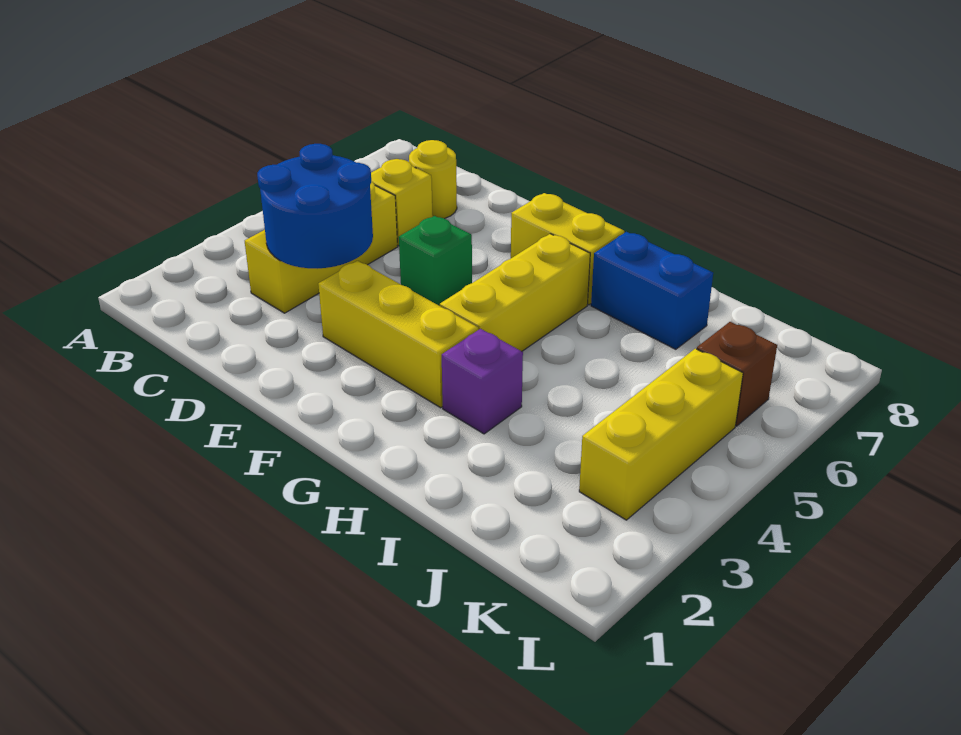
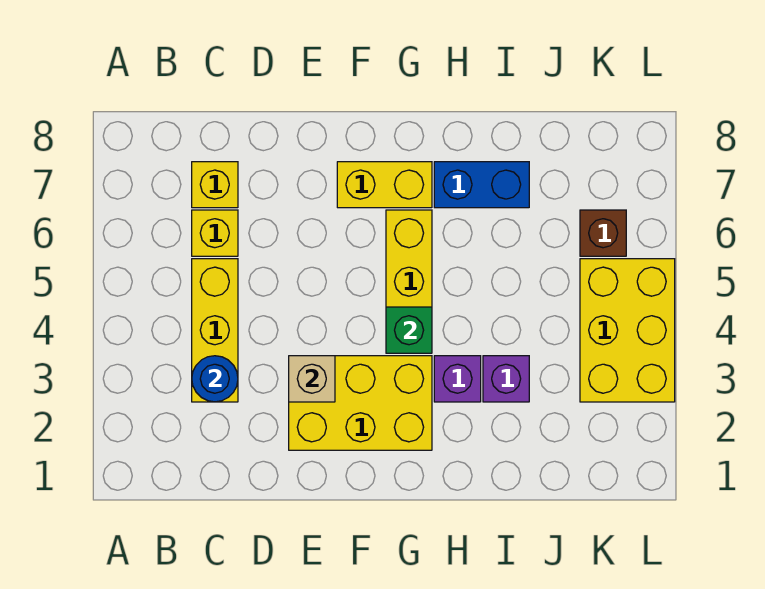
blue 2x2 round brick [257,144,373,269] -> blue 1x1 round brick [192,356,238,402]
yellow 1x1 round brick [409,140,457,219] -> yellow 1x1 brick [192,162,238,208]
yellow 1x3 brick [318,261,478,408] -> yellow 2x3 brick [289,356,432,450]
none -> tan 1x1 brick [289,356,335,402]
green 1x1 brick [399,216,472,306] -> green 1x1 brick moved to [386,307,432,353]
none -> purple 1x1 brick [483,356,529,402]
yellow 1x3 brick [579,349,743,520] -> yellow 2x3 brick [580,259,675,402]

